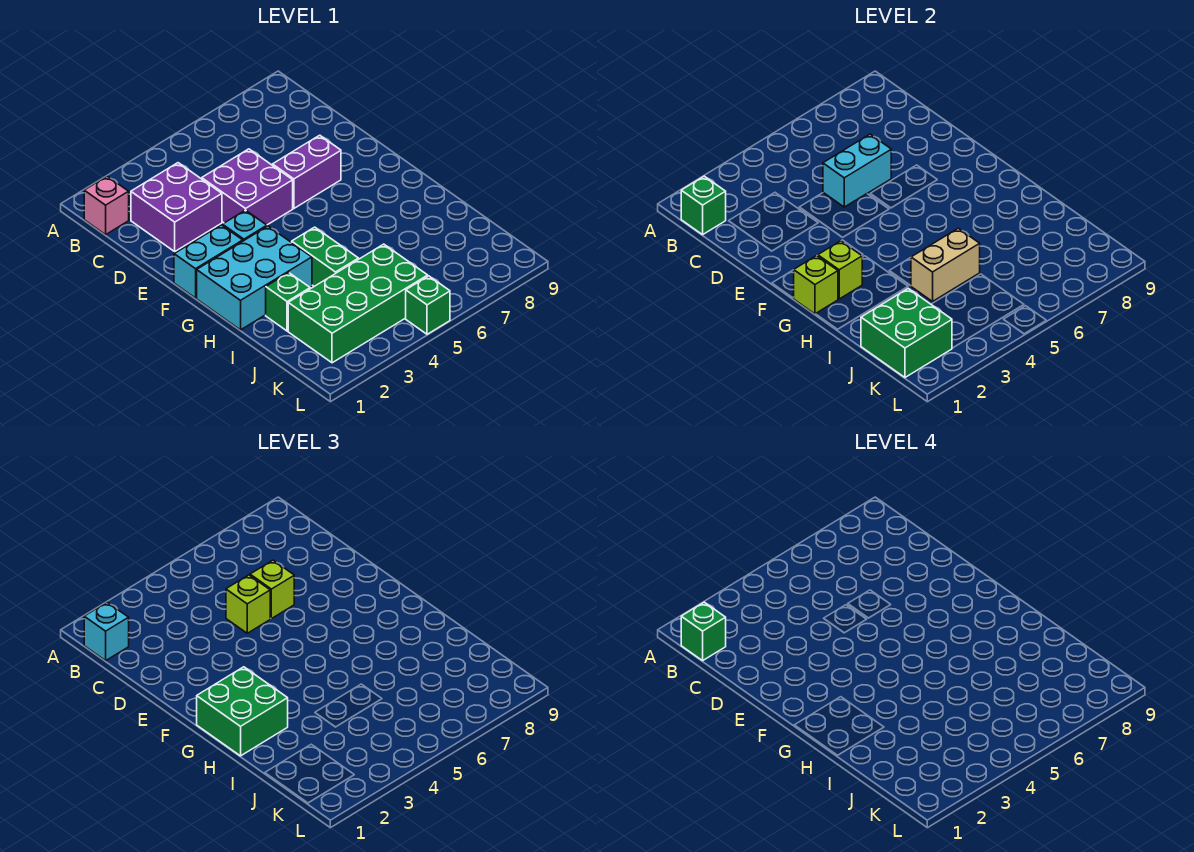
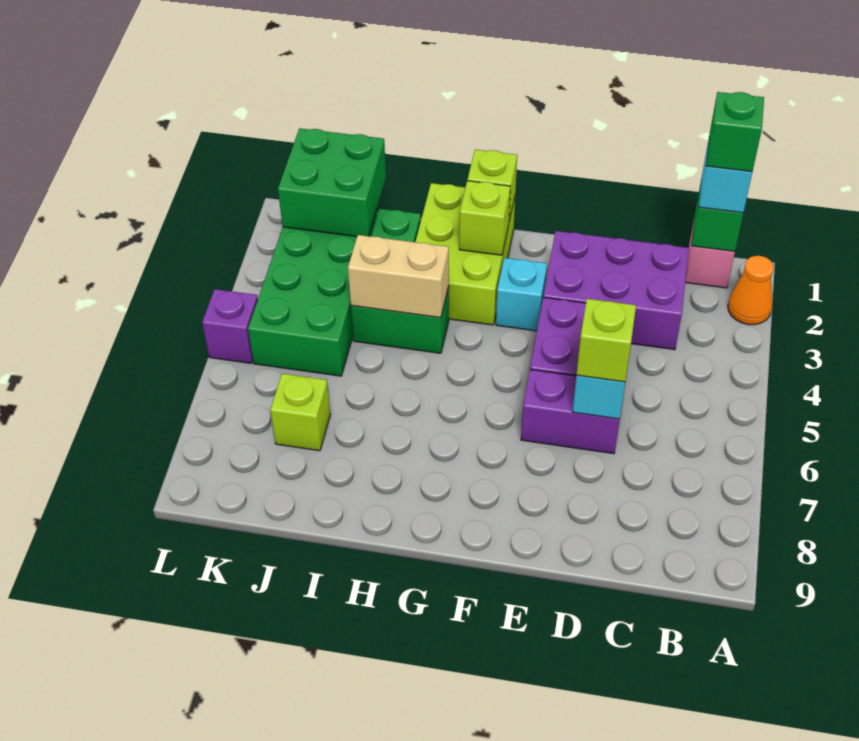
none -> orange 1x1 cone [728,256,774,325]
purple 2x2 brick [131,163,222,251] -> purple 2x3 brick [543,231,689,350]
lime 1x1 brick [226,575,270,633] -> lime 1x1 brick moved to [270,374,331,451]
purple 1x2 brick [273,135,341,208] -> purple 1x2 brick turned to [521,369,620,454]
cyan 1x2 brick [174,225,243,298] -> none
cyan 2x3 brick [197,226,312,330] -> lime 2x3 brick [415,183,515,325]
green 2x2 brick [197,667,288,756] -> none
tan 1x2 brick [911,228,980,301] -> tan 1x2 brick turned to [348,235,449,318]
green 1x1 brick [406,276,450,334] -> purple 1x1 brick [202,289,258,363]

